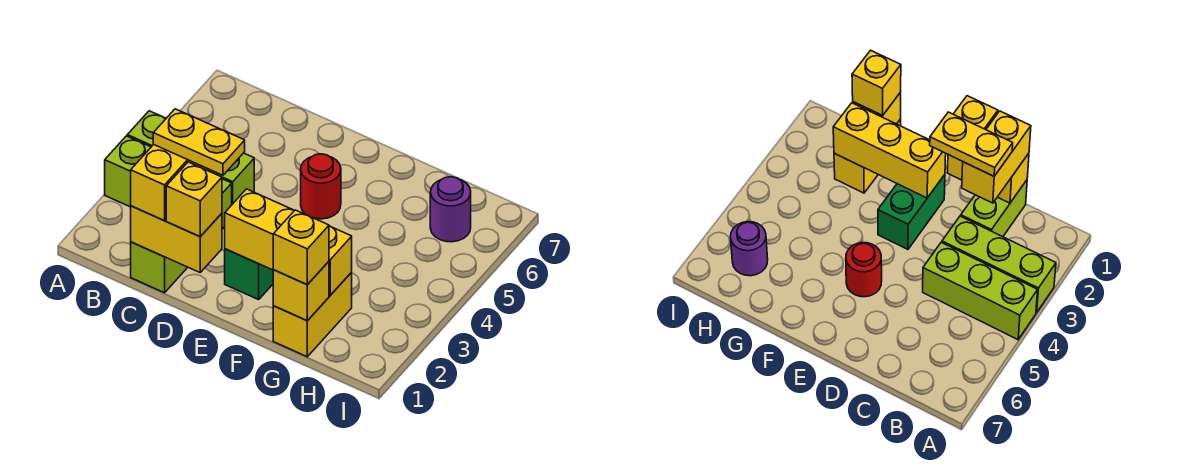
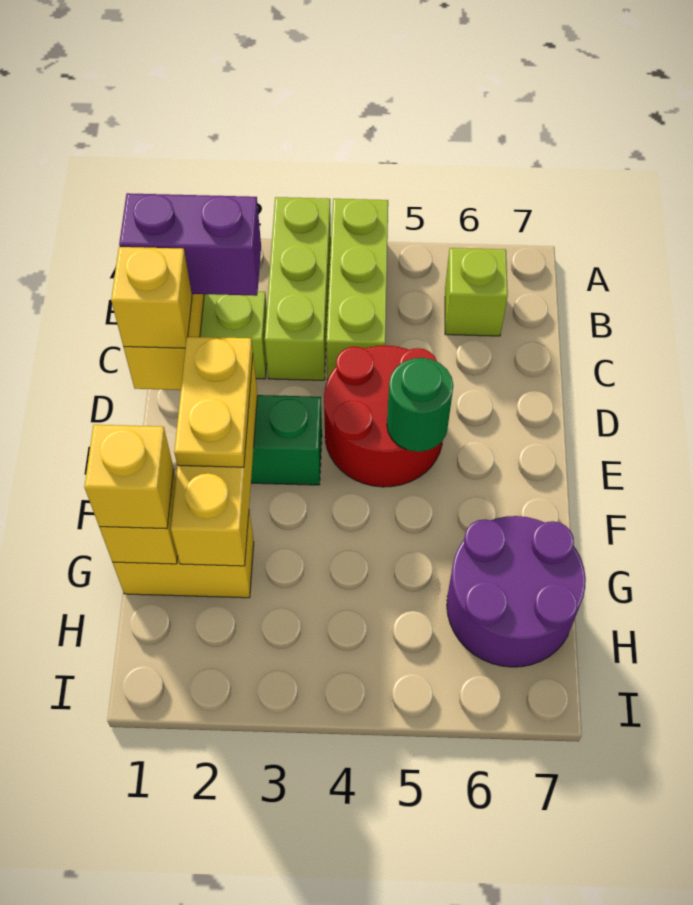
none -> lime 1x1 brick [445,248,508,336]
yellow 1x2 brick [131,145,209,221] -> purple 1x2 brick [119,193,261,296]
yellow 1x2 plate [153,109,245,175] -> yellow 1x2 plate moved to [174,337,253,467]
red 1x1 round brick [301,154,341,219] -> red 2x2 round brick [324,346,443,487]
none -> green 1x1 round brick [387,358,453,452]
purple 1x1 round brick [430,177,471,242] -> purple 2x2 round brick [447,516,586,667]

